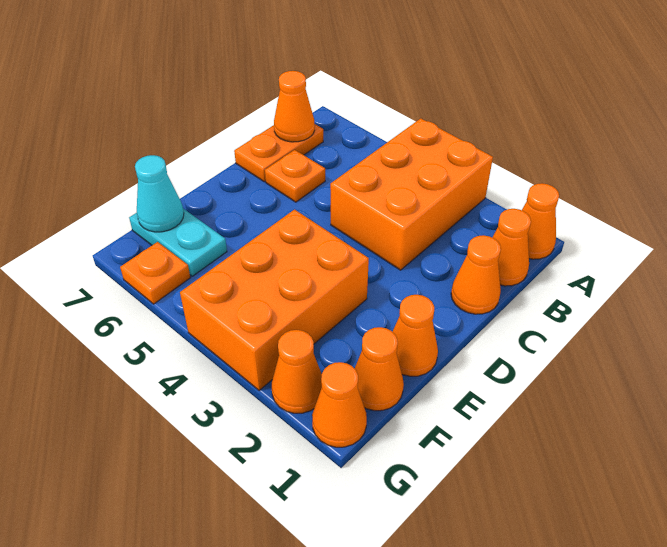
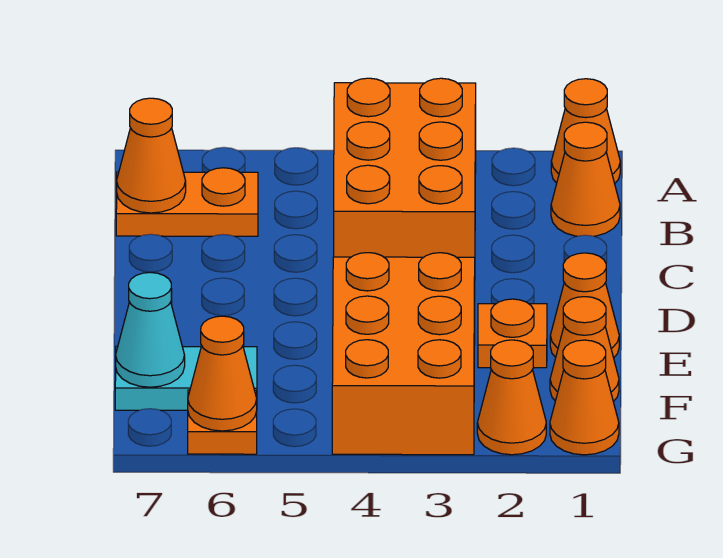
orange 1x2 plate [234,124,323,182] -> orange 1x2 plate turned to [116,168,258,236]
orange 1x1 cone [451,235,501,314] -> orange 1x1 cone moved to [188,316,257,431]
orange 1x1 plate [265,150,325,202] -> orange 1x1 plate moved to [478,299,547,368]

